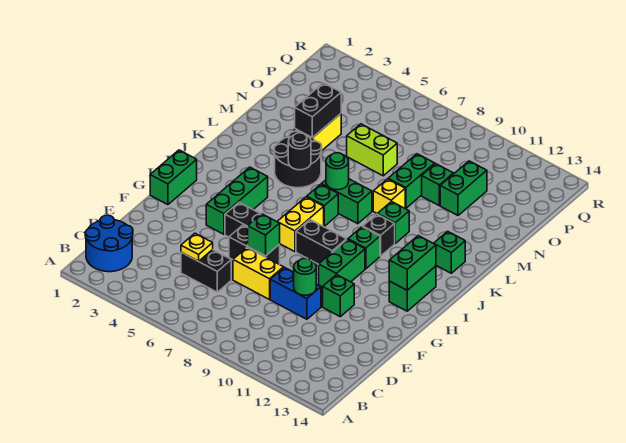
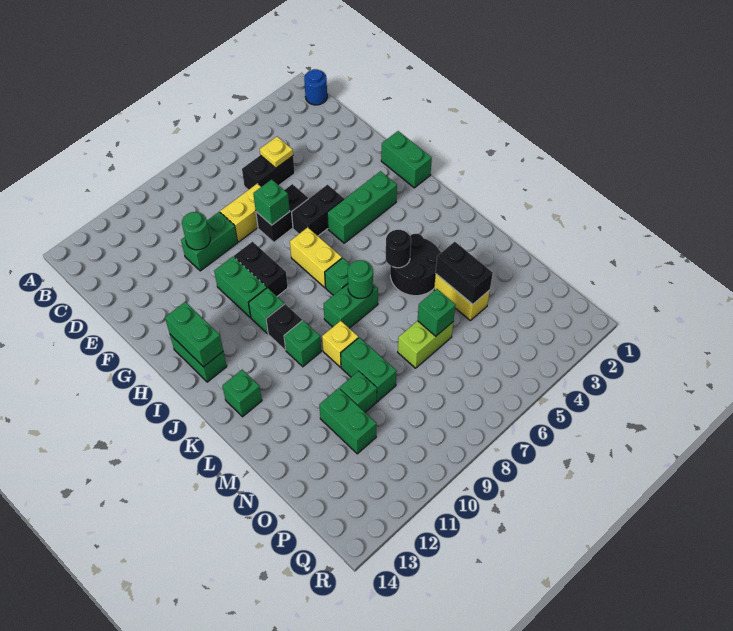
blue 2x2 round brick [85,215,133,272] -> blue 1x1 round brick [304,69,327,105]
blue 1x2 brick [270,267,321,319] -> green 1x2 brick [181,212,238,271]
green 1x1 brick [323,275,354,317] -> green 1x1 brick moved to [418,289,456,336]
green 1x3 brick [206,167,268,234] -> green 1x3 brick turned to [327,171,397,243]
black 1x2 brick [296,220,346,264] -> black 1x2 brick turned to [234,242,288,296]

